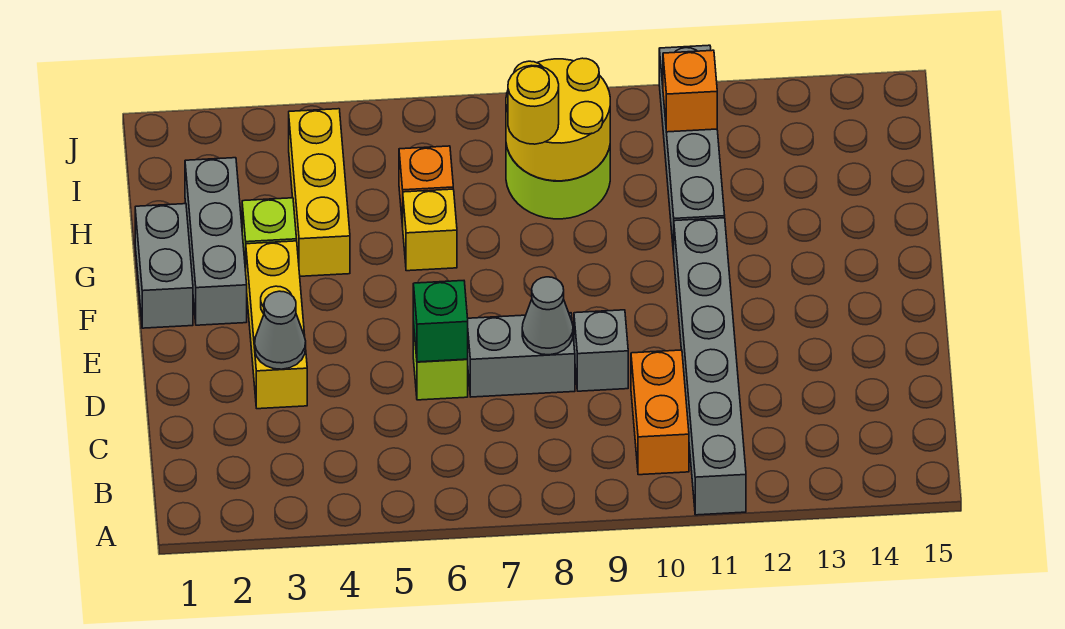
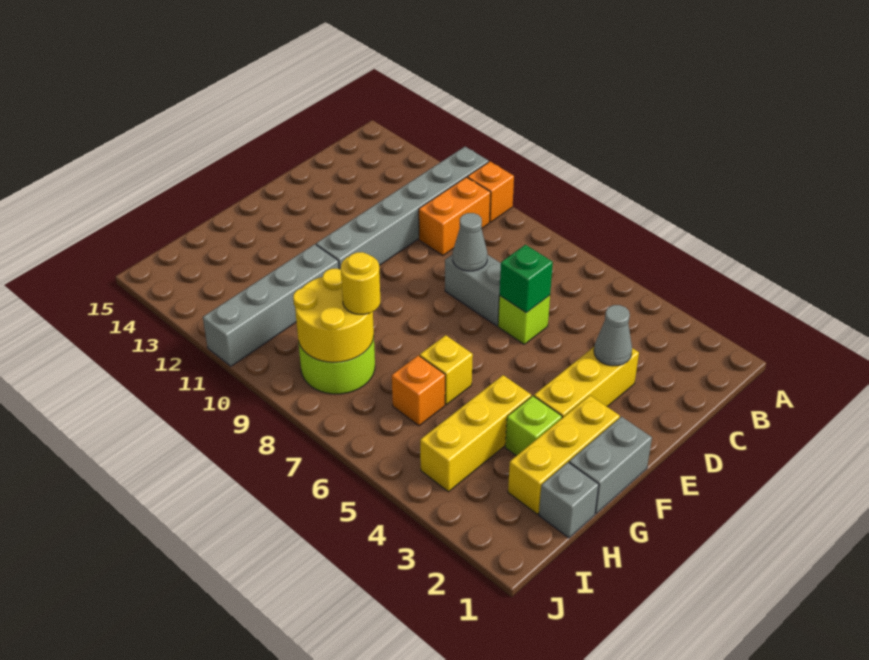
grey 1x1 brick [574,310,628,391] -> grey 1x1 brick moved to [539,462,599,538]
grey 1x3 brick [185,158,247,325] -> yellow 1x3 brick [508,396,620,514]
orange 1x1 brick [663,50,717,132] -> orange 1x1 brick moved to [467,162,514,222]

